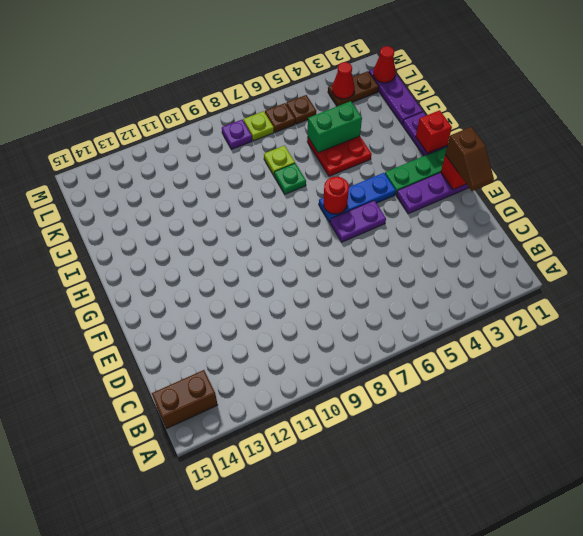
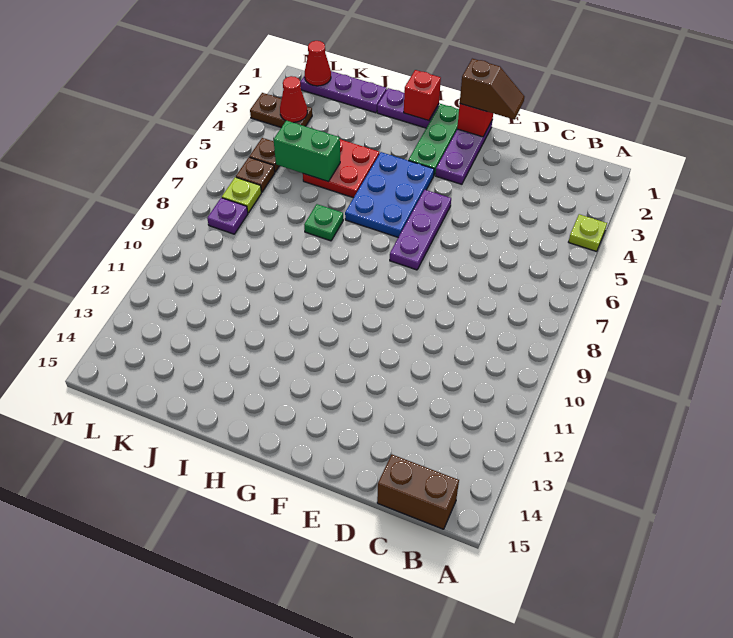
brown 1x2 brick [152,370,218,428] -> brown 1x2 brick turned to [377,455,459,529]
purple 1x2 plate [330,201,386,242] -> purple 1x3 plate [390,190,451,270]
blue 1x3 plate [319,173,396,222] -> blue 2x3 plate [345,152,434,237]
red 1x1 round brick [323,177,349,214] -> none
green 1x2 brick [308,101,362,153] -> green 1x2 brick turned to [273,120,340,182]
lime 1x1 plate [264,145,295,176] -> lime 1x1 plate moved to [569,214,607,251]
brown 1x2 plate [328,71,379,106] -> brown 1x2 plate turned to [250,93,312,127]

